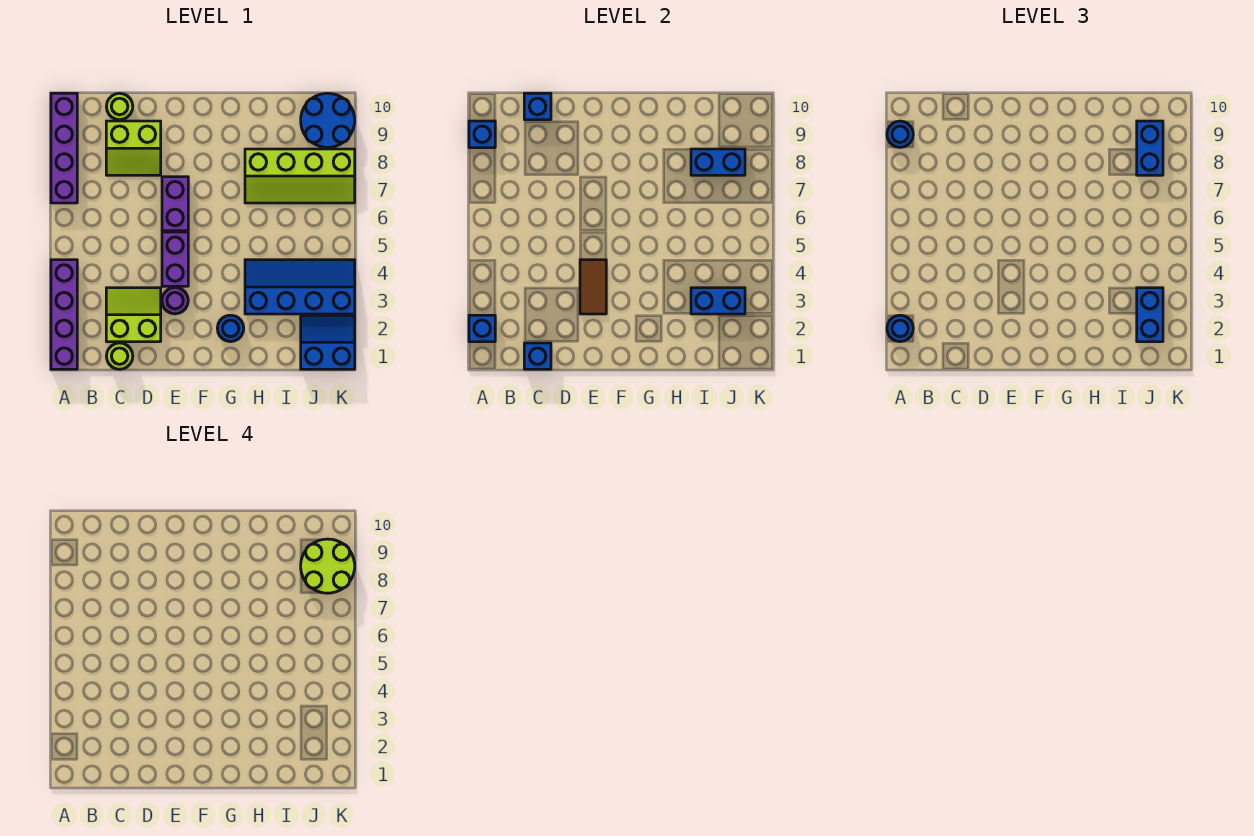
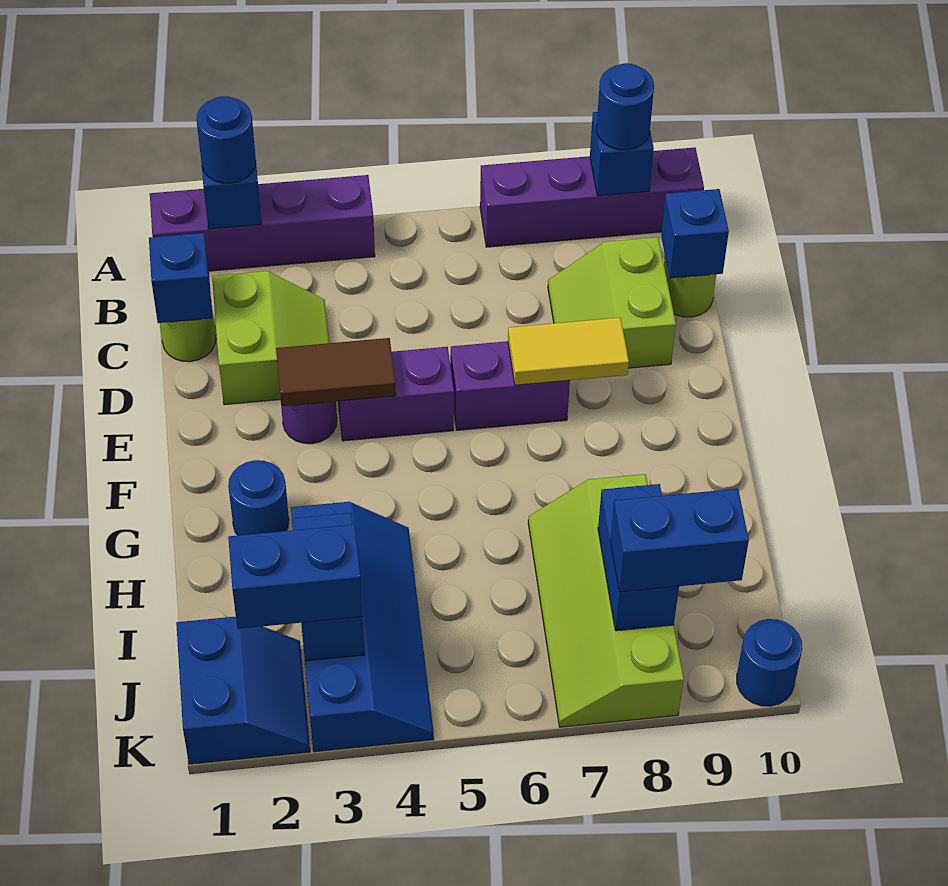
none -> yellow 1x2 tile [508,318,629,385]
lime 2x2 round brick [301,539,355,593] -> none
blue 2x2 round brick [301,93,355,147] -> blue 1x1 round brick [737,619,802,706]

